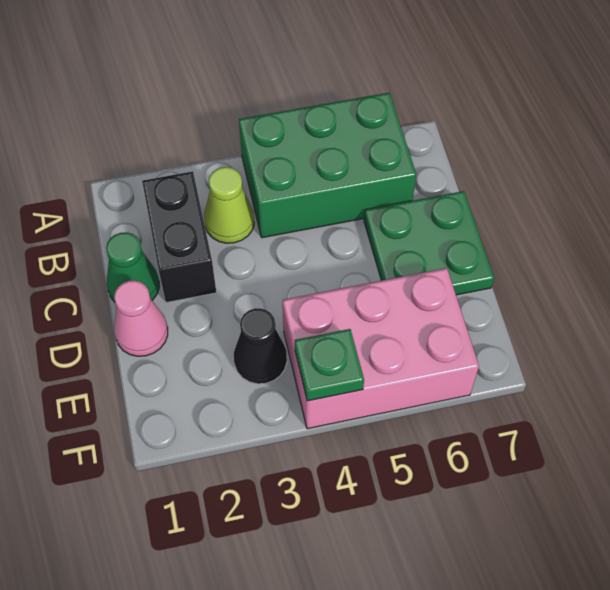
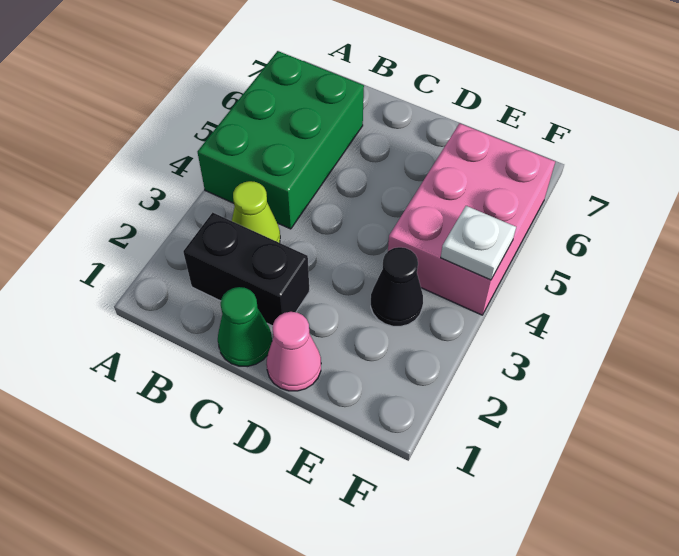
green 2x2 plate [364,191,494,295] -> none
green 1x1 plate [295,329,364,401] -> white 1x1 plate [441,206,516,280]

